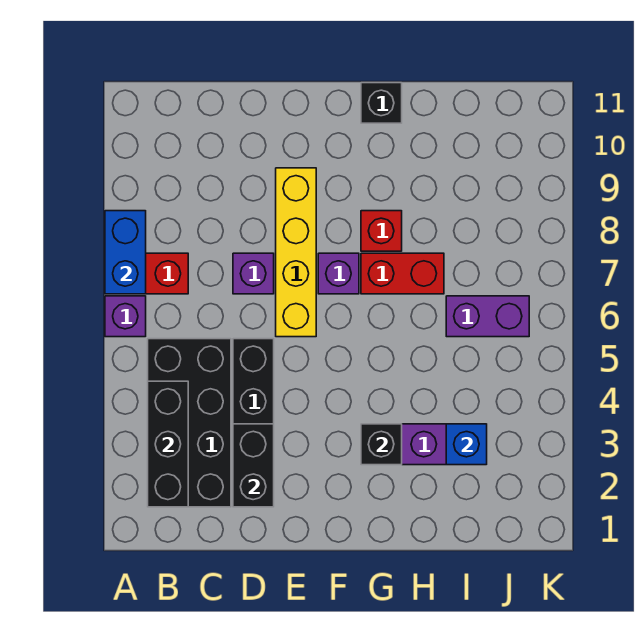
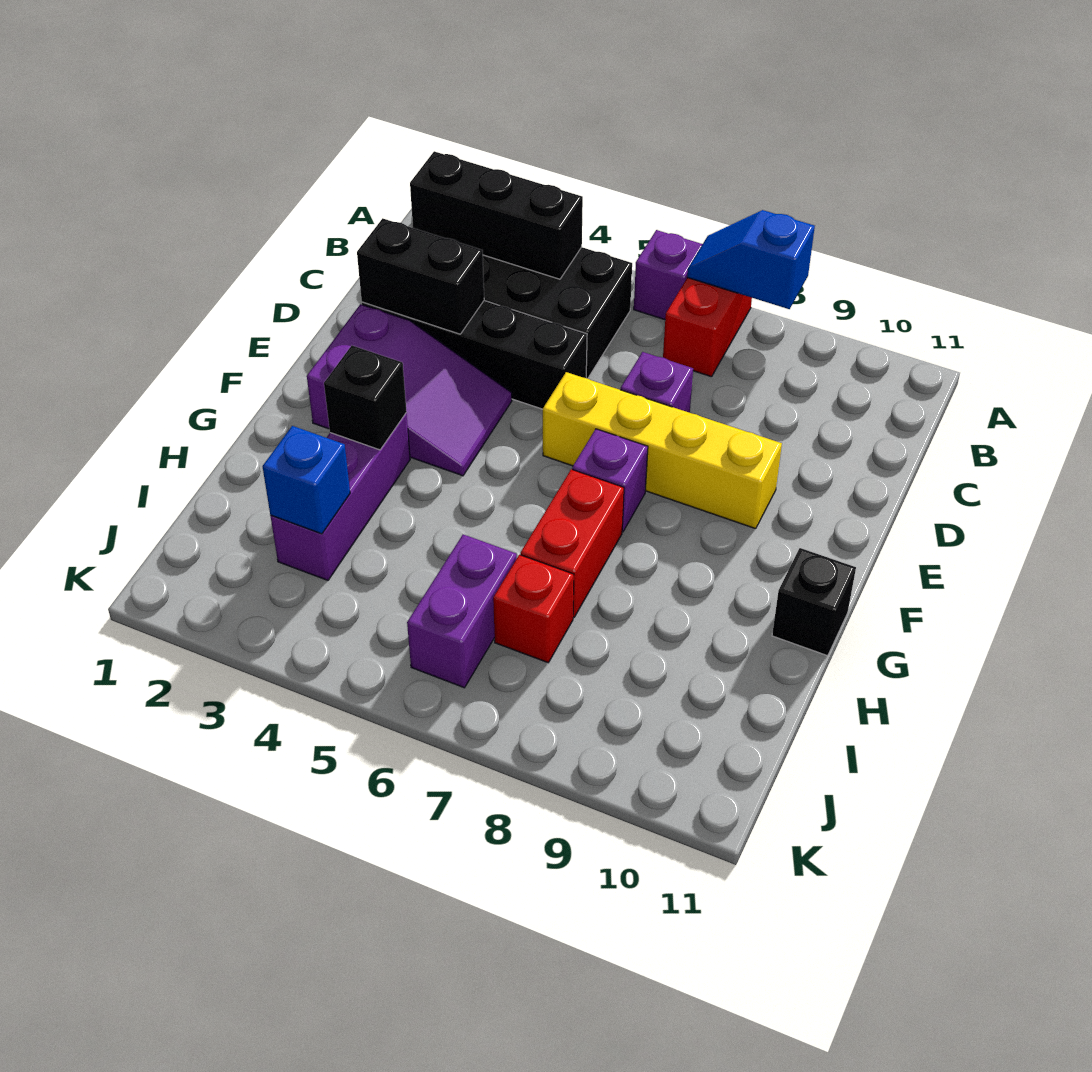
blue 1x2 brick [105,211,146,294] -> blue 1x2 slope [687,210,815,309]
none -> purple 2x3 slope [307,304,512,476]
red 1x1 brick [361,211,402,251] -> red 1x1 brick moved to [493,555,574,663]

